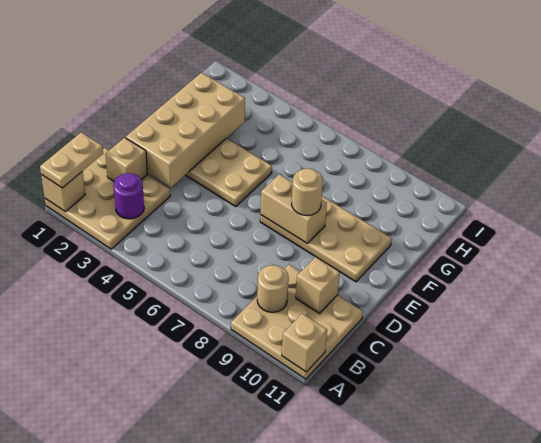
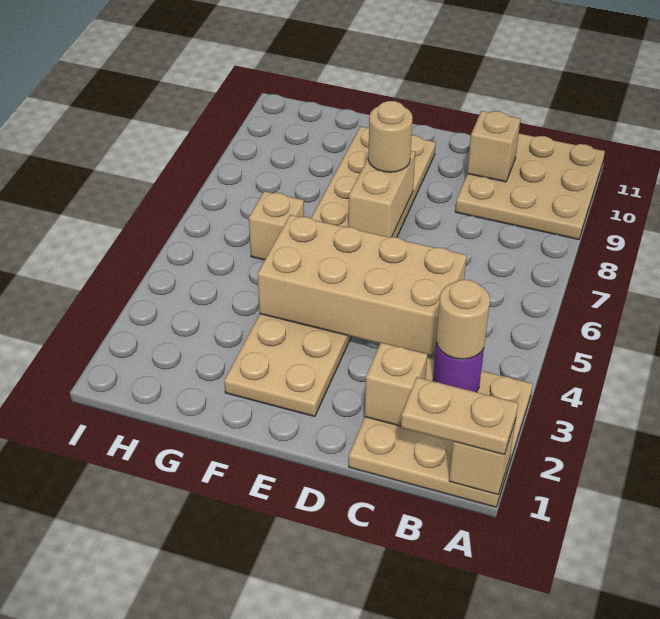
tan 1x1 brick [282,314,327,372] -> tan 1x1 brick moved to [249,191,304,260]
tan 1x1 round brick [257,265,289,312] -> tan 1x1 round brick moved to [436,280,490,359]
tan 2x4 brick [125,73,245,188] -> tan 2x4 brick moved to [257,215,467,357]

